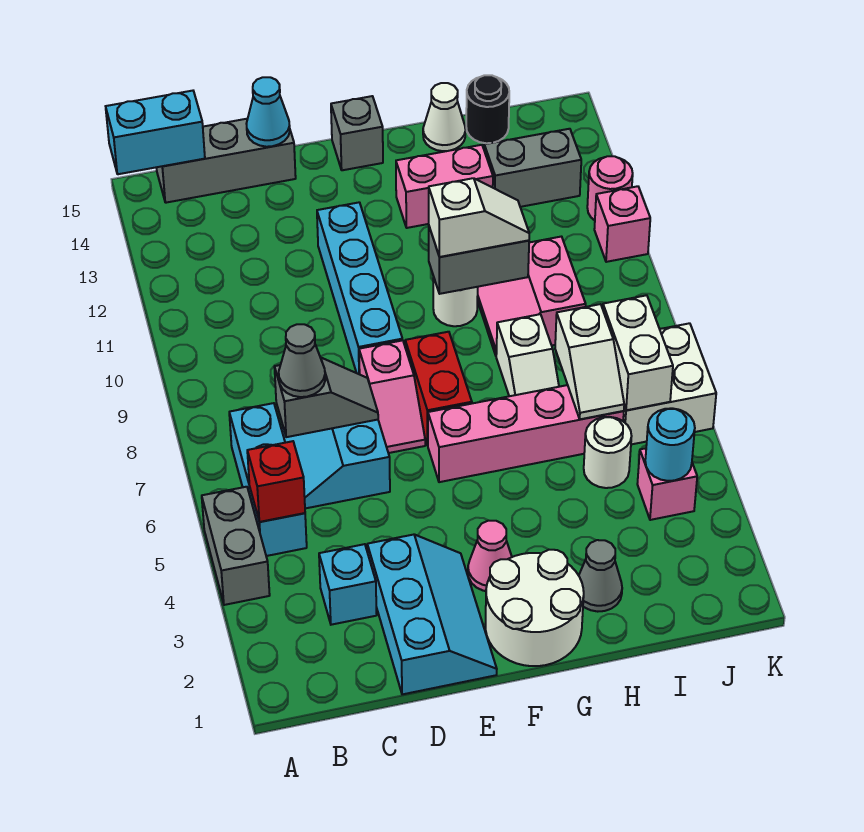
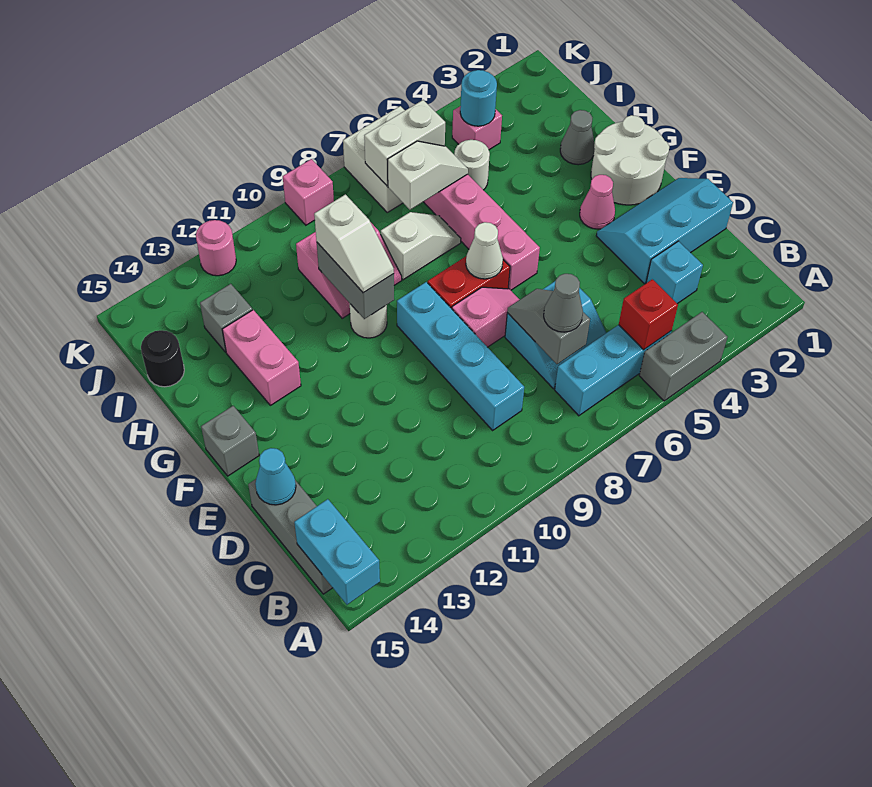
cyan 1x4 brick [317,202,402,374] -> cyan 1x4 brick turned to [397,282,524,430]
white 1x2 slope [429,178,529,257] -> white 1x2 slope turned to [314,195,394,293]
white 1x1 cone [423,83,465,151] -> white 1x1 cone moved to [466,222,503,279]
grey 1x2 brick [484,129,581,207] -> grey 1x1 brick [200,284,252,352]
pink 1x1 brick [594,186,650,262] -> pink 1x1 brick moved to [283,159,334,225]

